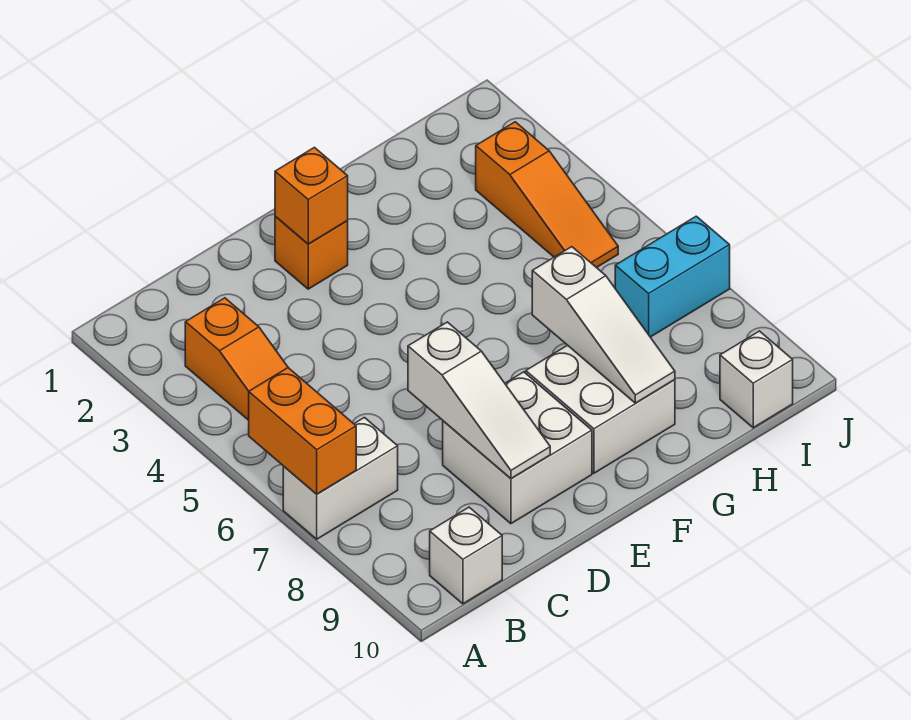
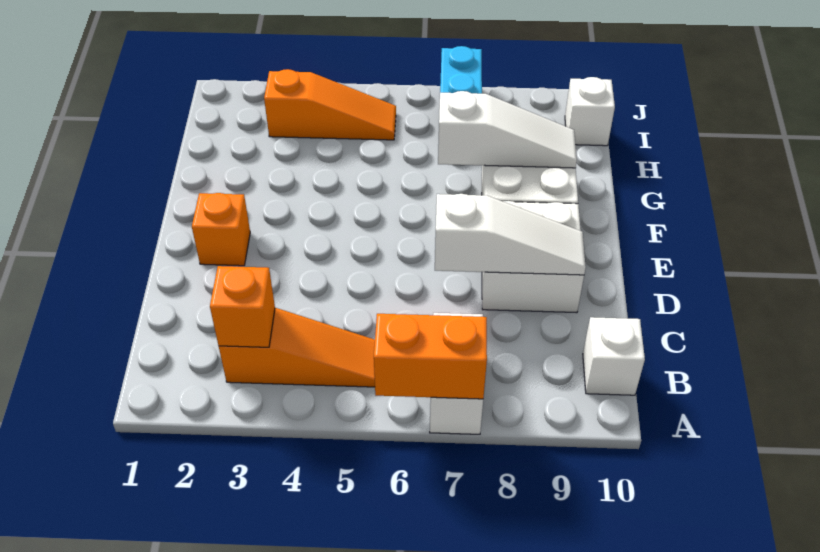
orange 1x1 brick [275,147,348,244] -> orange 1x1 brick moved to [210,266,275,347]

